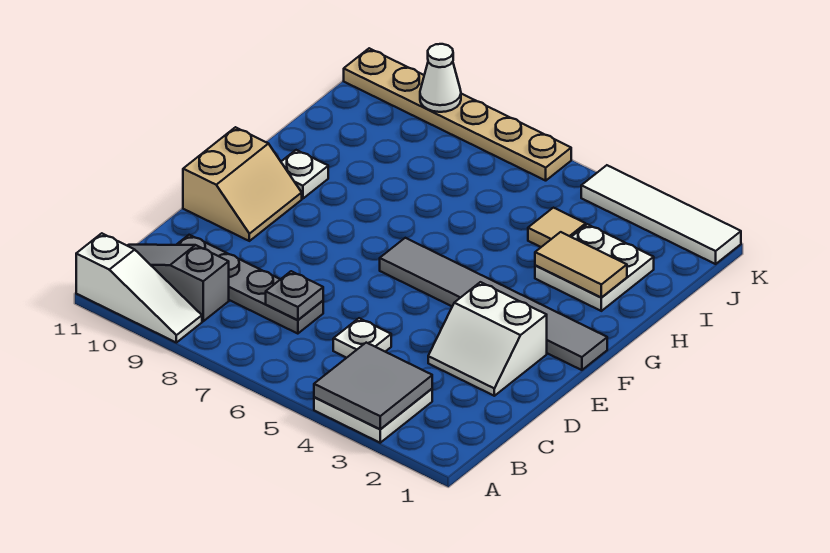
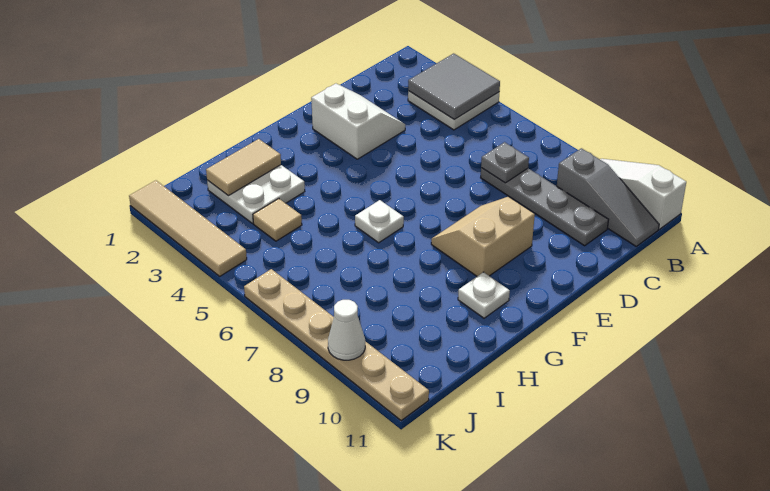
white 1x1 plate [333,318,391,358] -> white 1x1 plate moved to [355,200,404,243]
tan 2x2 slope [183,127,302,241] -> tan 2x2 slope moved to [431,197,535,276]
grey 1x6 tile [380,238,607,370] -> none
tan 1x2 tile [535,232,627,298] -> tan 1x2 tile turned to [206,139,281,196]
white 1x4 tile [581,165,741,264] -> tan 1x4 tile [129,180,247,276]

